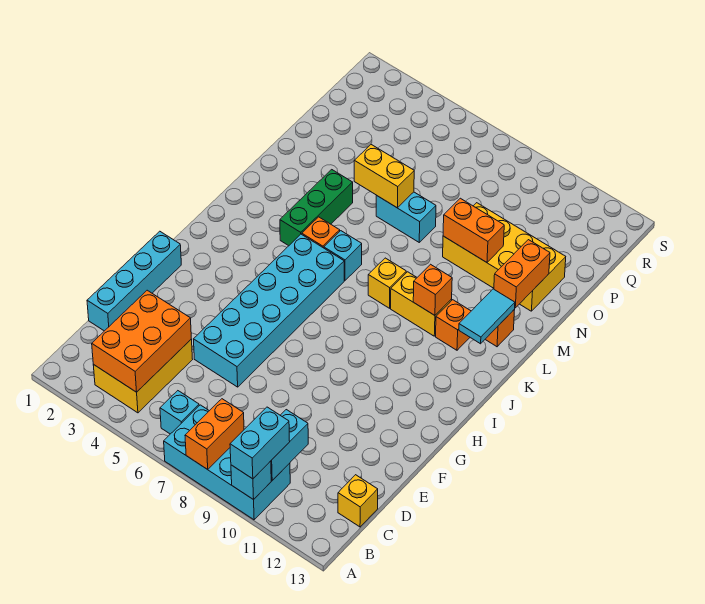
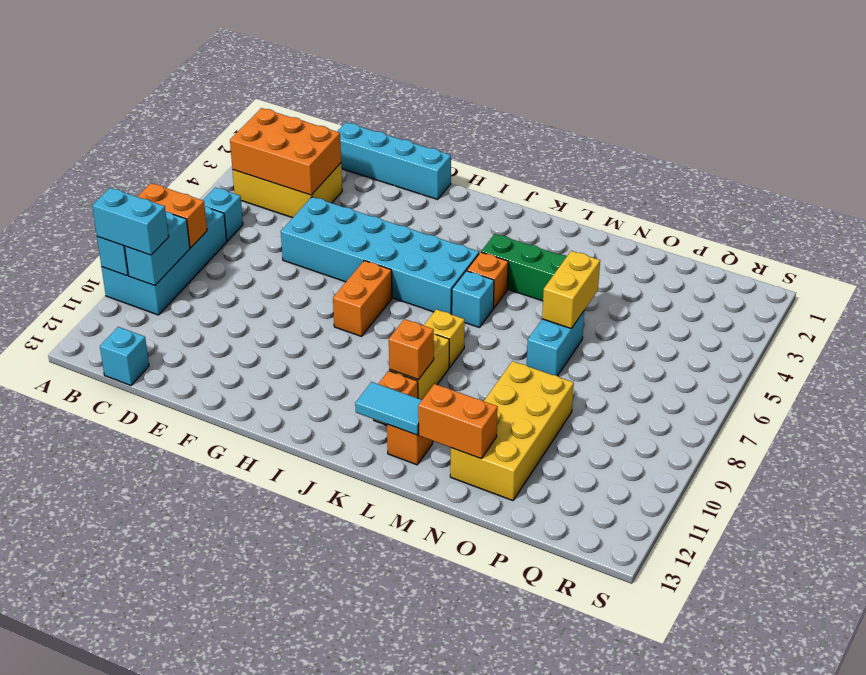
cyan 1x2 brick [271,410,308,480] -> cyan 1x2 brick turned to [125,212,190,286]
yellow 1x1 brick [338,475,378,527] -> cyan 1x1 brick [100,327,149,385]
orange 1x2 brick [443,198,504,262] -> orange 1x2 brick moved to [333,261,392,336]

